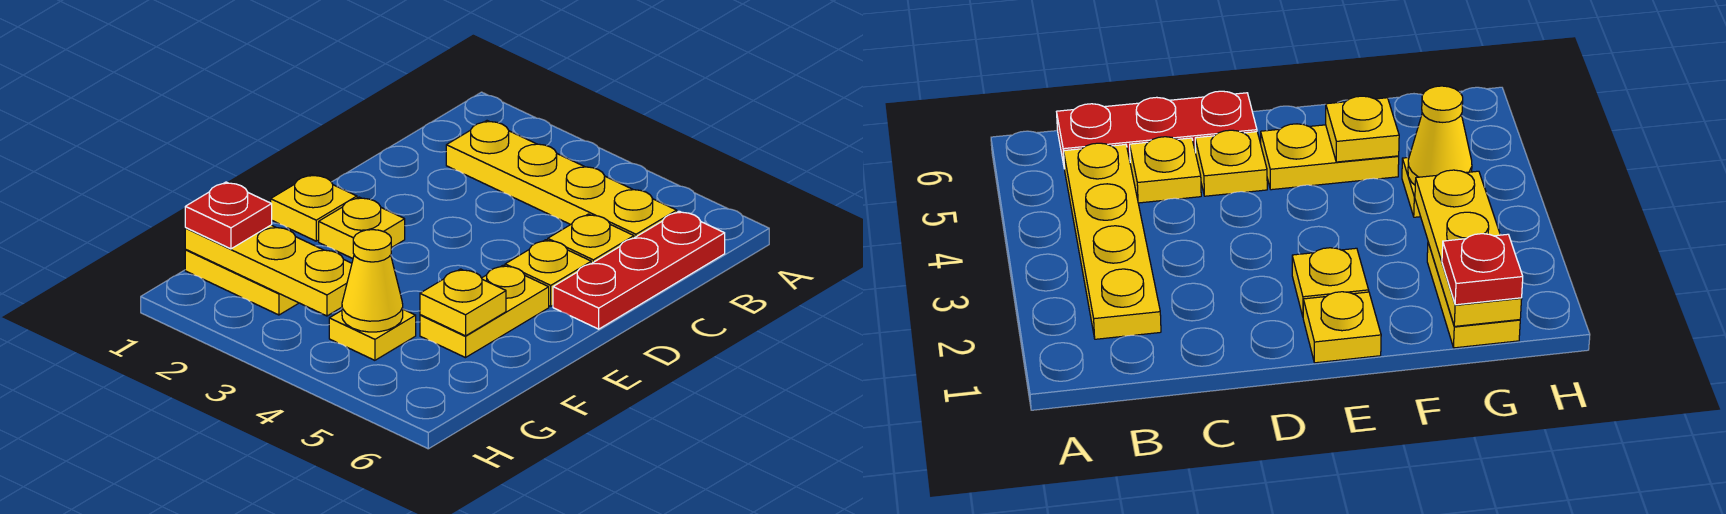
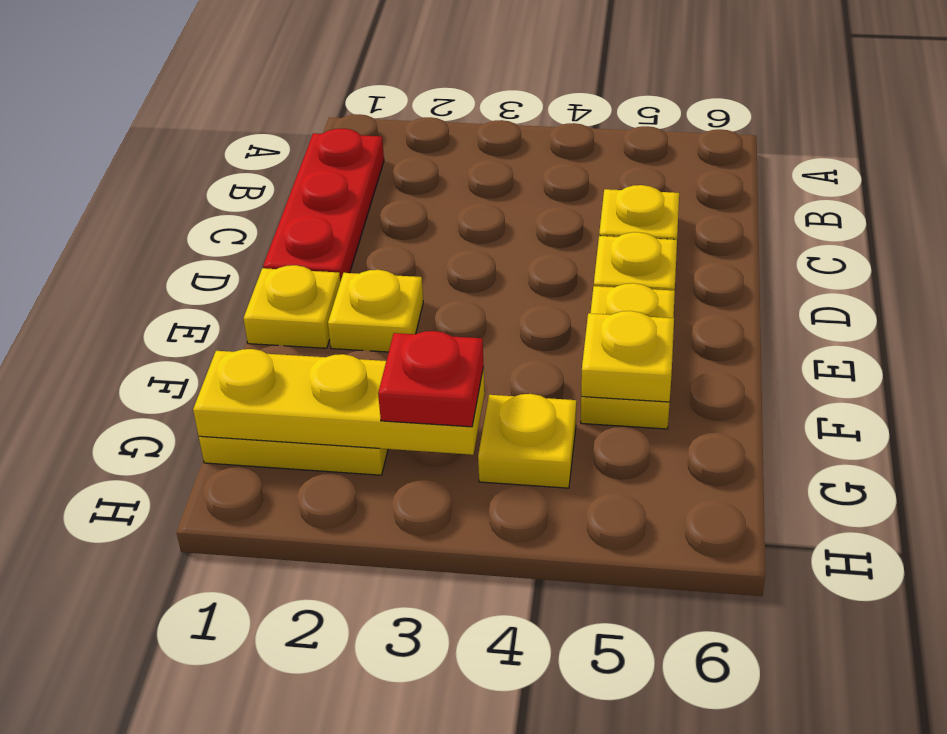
yellow 1x4 plate [446,121,677,238] -> none
red 1x3 plate [553,211,725,329] -> red 1x3 plate moved to [263,129,384,281]
red 1x1 plate [185,182,272,249] -> red 1x1 plate moved to [378,331,484,427]
yellow 1x1 cone [342,230,403,332] -> none

